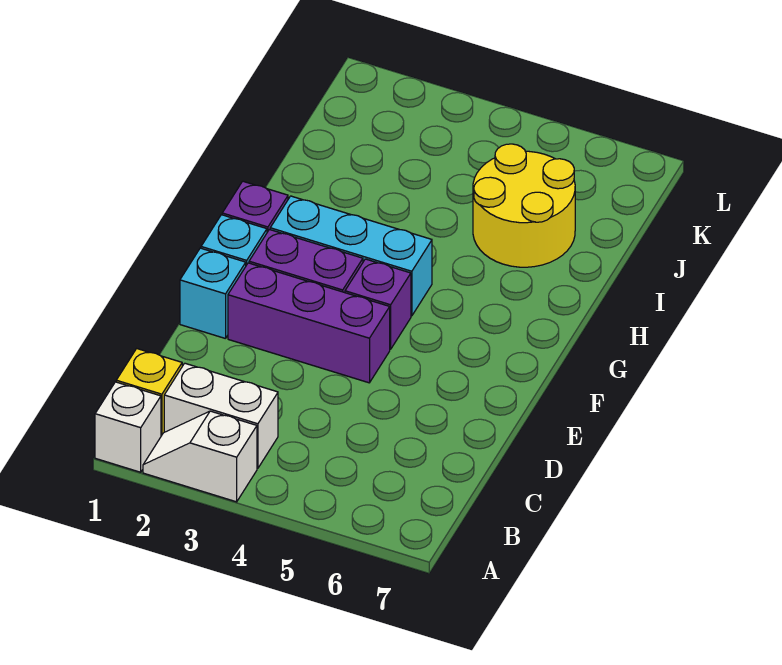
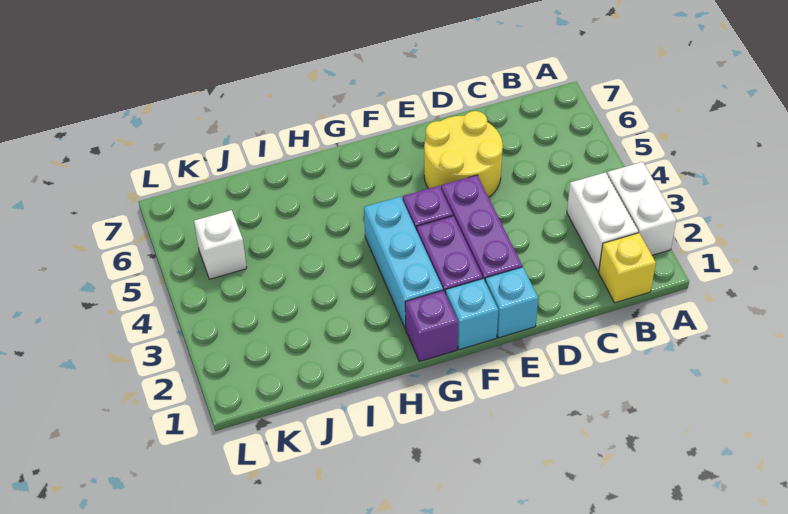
white 1x1 brick [95,382,161,472] -> white 1x1 brick moved to [194,210,247,279]
white 1x2 slope [143,411,257,502] -> white 1x2 brick [607,162,676,255]
yellow 2x2 round brick [473,144,575,267] -> yellow 2x2 round brick moved to [424,111,503,197]

